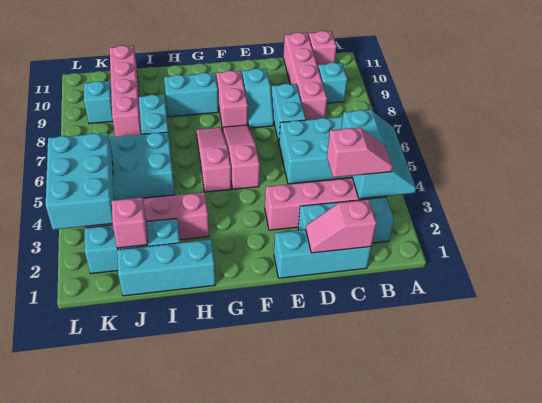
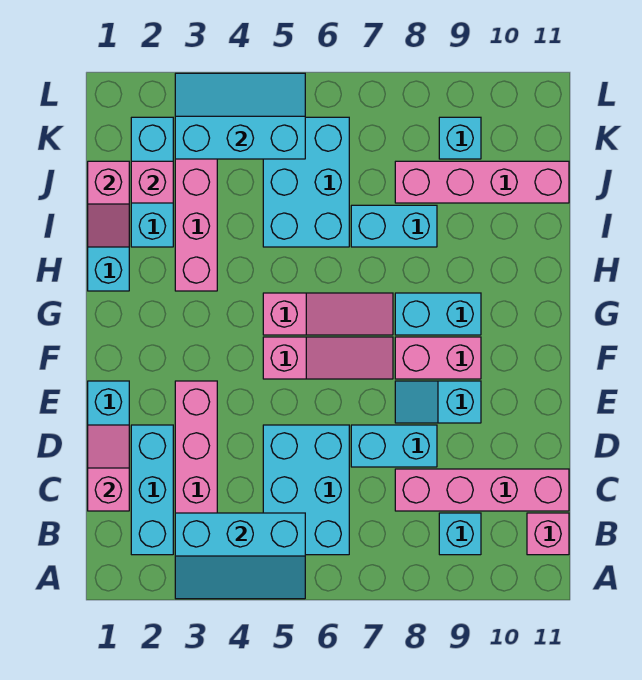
pink 1x2 slope [327,128,393,177] -> pink 1x2 slope moved to [88,161,129,247]
cyan 1x2 brick [164,73,218,117] -> cyan 1x2 brick turned to [395,293,481,335]
cyan 2x3 brick [46,133,114,230] -> cyan 2x3 slope [175,73,305,159]

